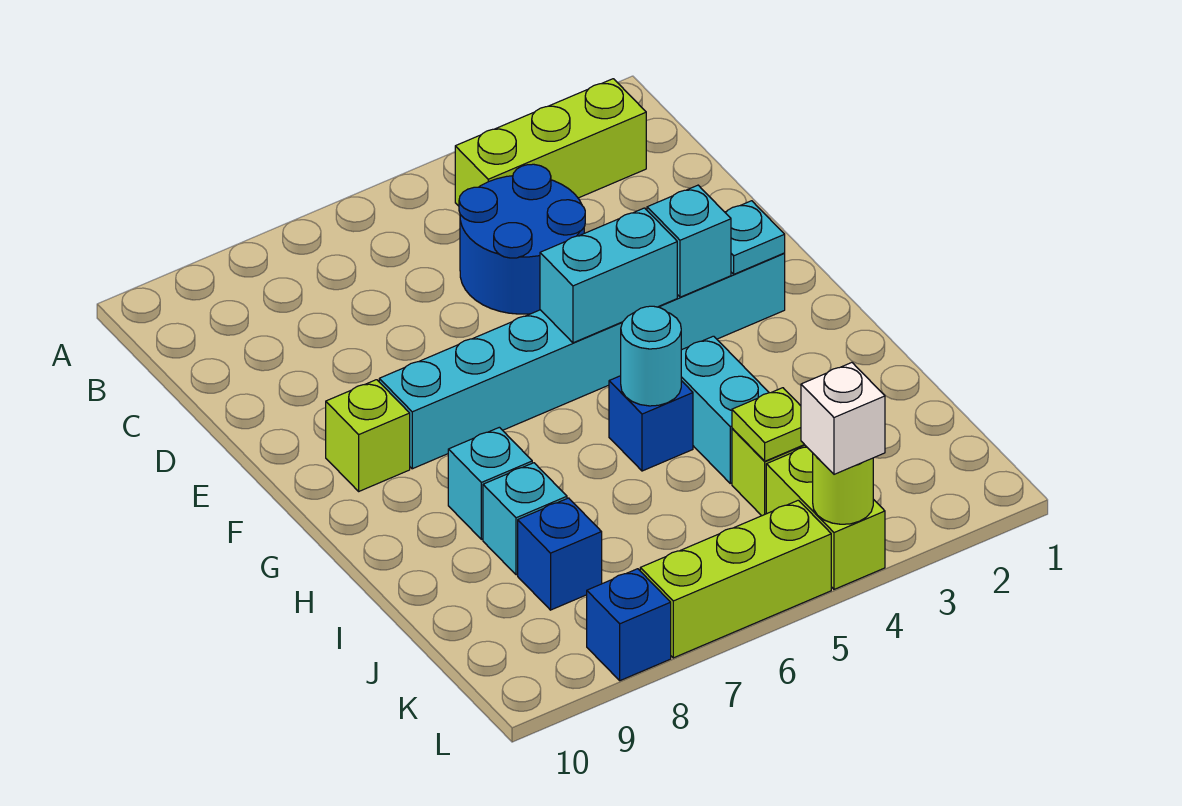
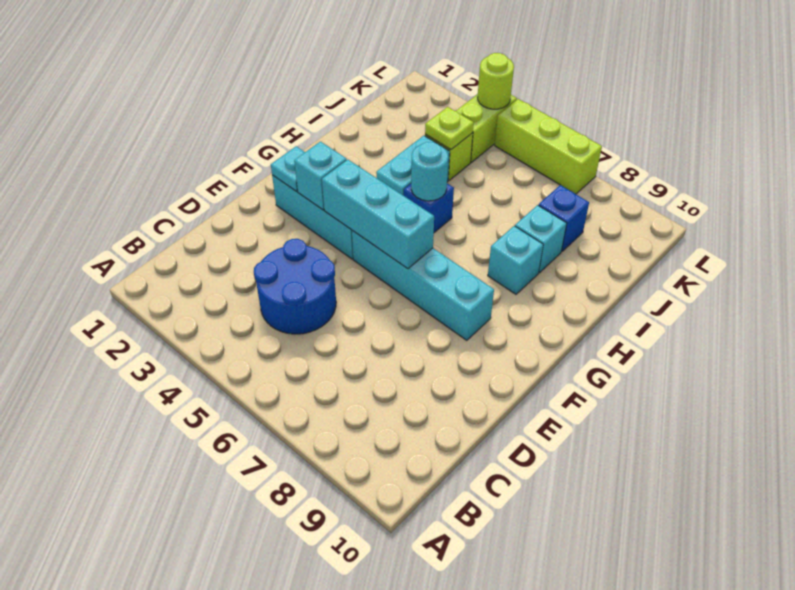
lime 1x3 brick [455,79,646,206] -> none
cyan 1x2 brick [540,208,677,343] -> cyan 1x3 brick [322,160,434,269]
lime 1x1 brick [326,380,410,491] -> none
white 1x1 brick [801,363,885,474] -> none
blue 1x1 brick [587,569,671,681] -> none

